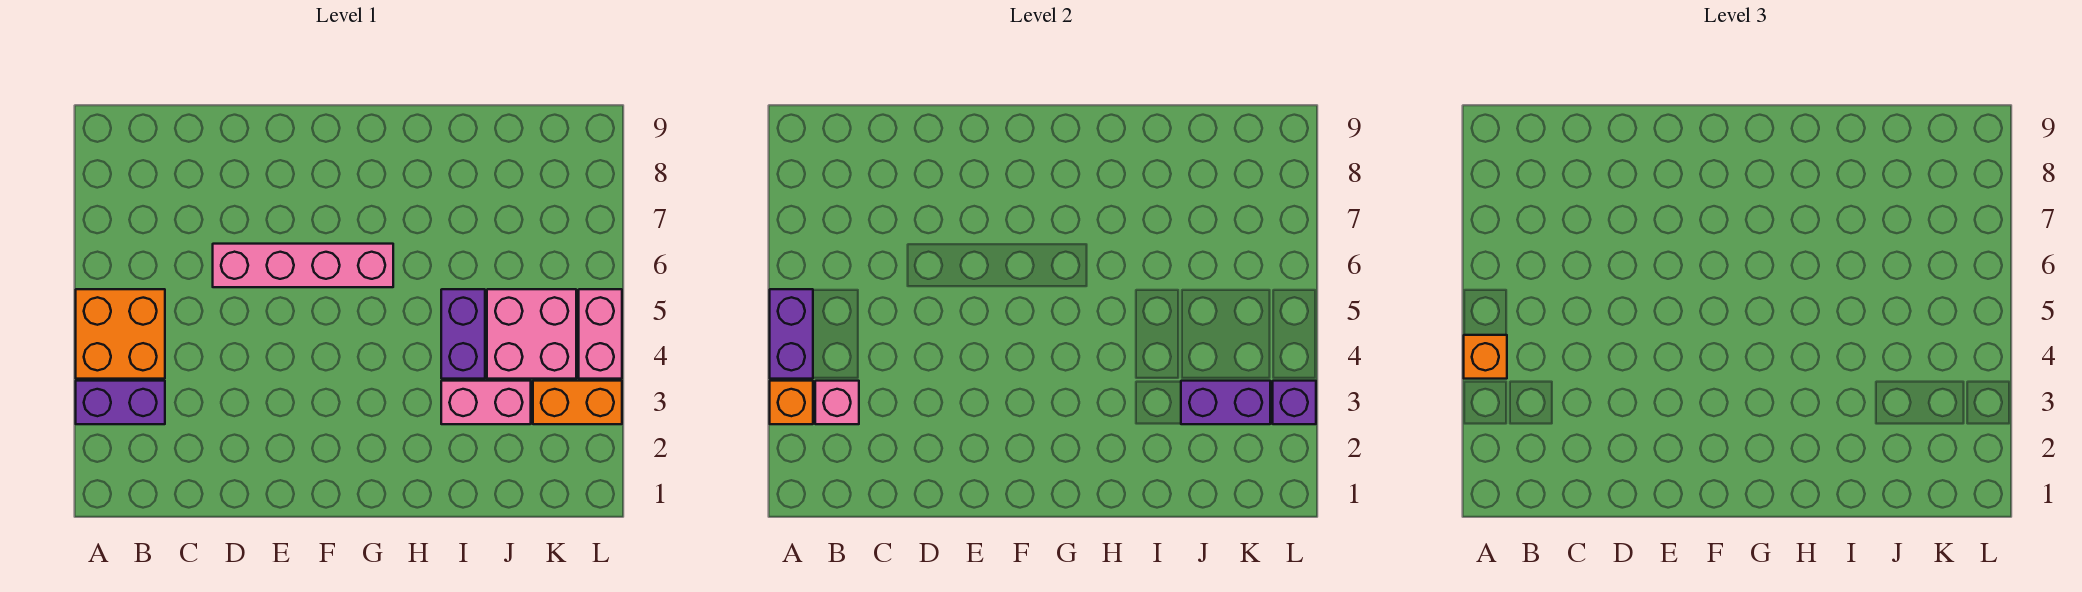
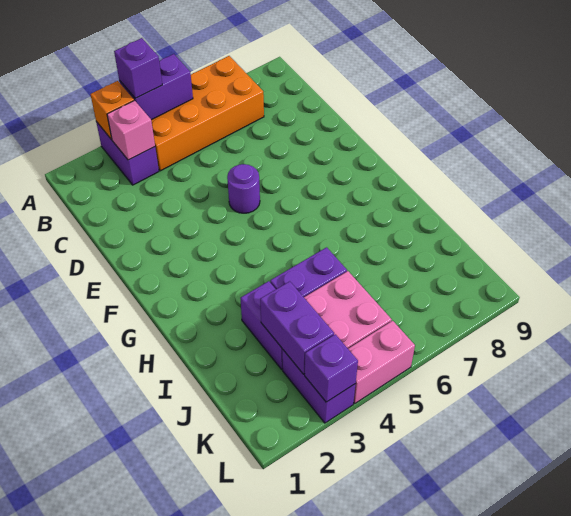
orange 2x2 brick [76,289,165,379] -> orange 2x4 brick [151,56,264,171]
orange 1x1 brick [1464,335,1507,379] -> purple 1x1 brick [114,38,162,98]
pink 1x4 brick [213,244,393,287] -> none
none -> purple 1x1 round brick [227,164,260,213]
pink 1x2 brick [441,381,531,424] -> purple 1x2 brick [240,281,283,369]
orange 1x2 brick [533,381,622,424] -> purple 1x2 brick [282,349,355,423]

